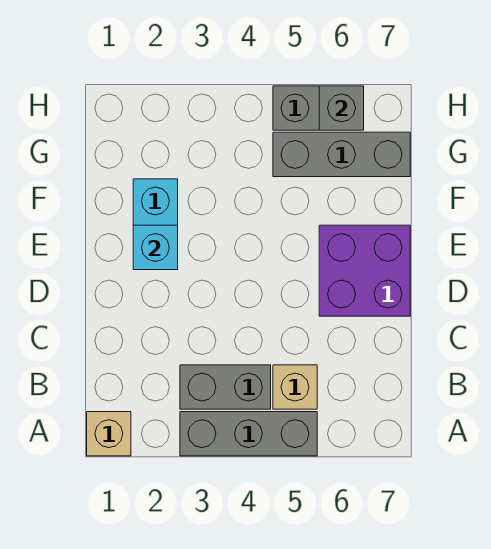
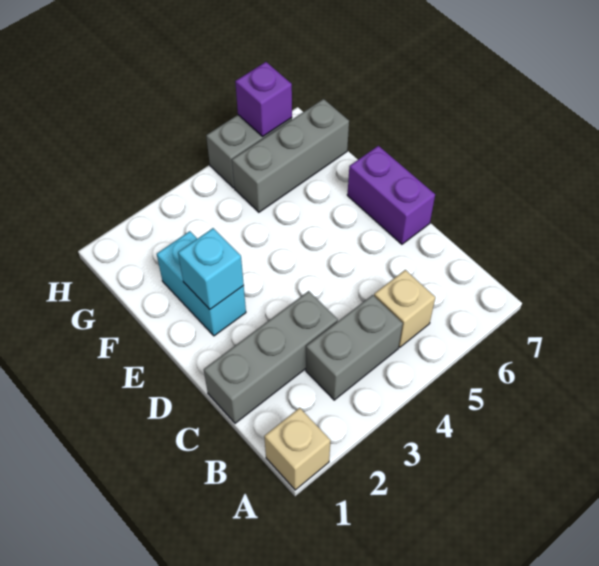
grey 1x3 brick [180,412,317,456] -> grey 1x3 brick moved to [204,291,338,423]
purple 2x2 brick [319,225,410,316] -> purple 1x2 brick [347,146,435,244]
grey 1x1 brick [319,86,364,130] -> purple 1x1 brick [235,62,292,136]

